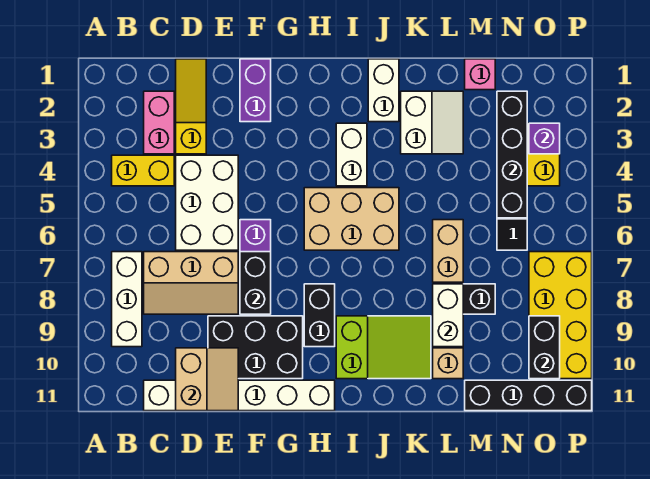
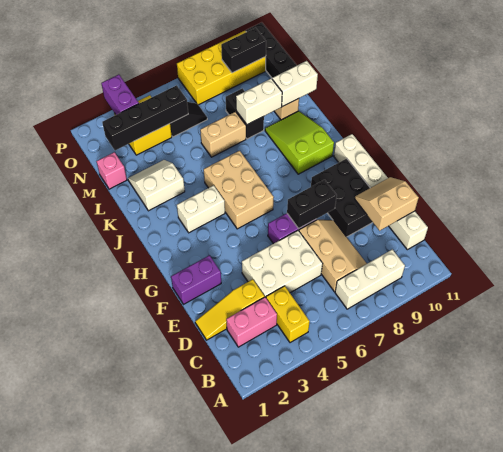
black 1x2 brick [304,284,335,347] -> none
white 1x2 brick [368,59,399,122] -> white 1x2 brick moved to [272,61,318,107]
purple 1x1 brick [529,123,560,154] -> purple 1x2 brick [101,75,139,115]

